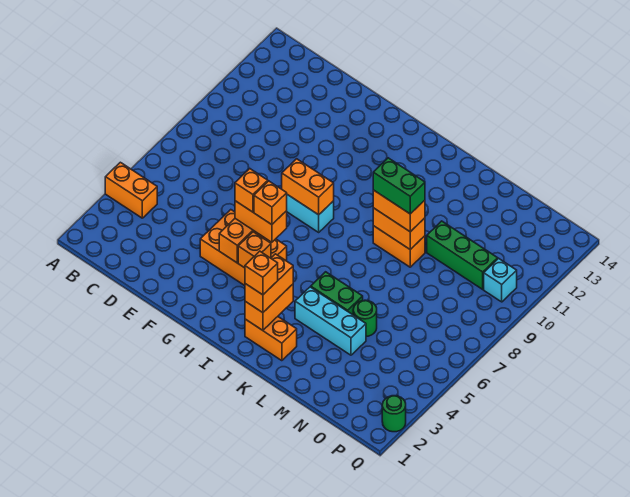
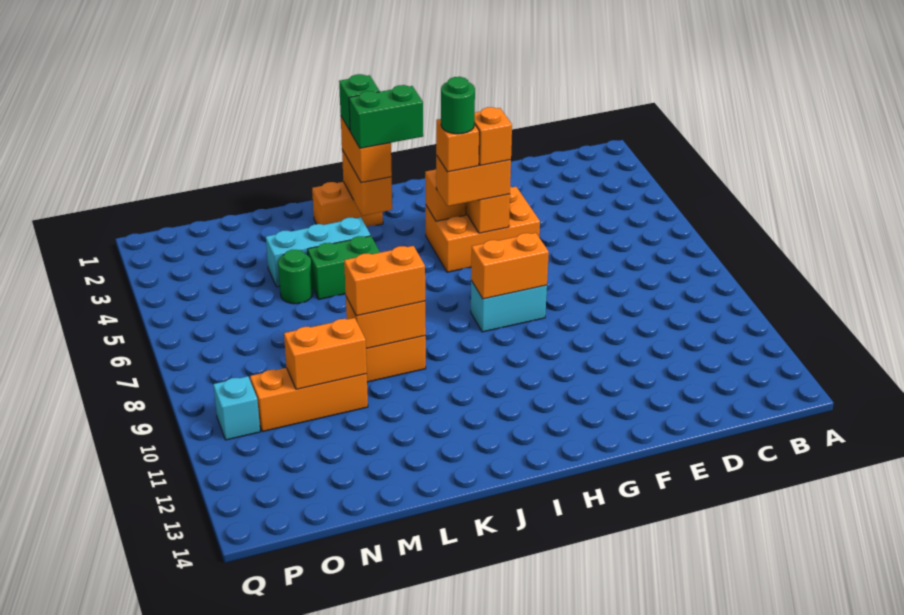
orange 1x2 brick [105,162,157,218] -> orange 1x2 brick moved to [284,318,367,389]
orange 1x1 brick [245,251,278,295] -> green 1x1 brick [339,74,380,131]
green 1x2 brick [373,158,425,214] -> green 1x2 brick moved to [349,85,423,148]
green 1x3 brick [427,221,498,289] -> orange 1x3 brick [250,368,368,432]
green 1x1 round brick [382,396,406,432] -> green 1x1 round brick moved to [441,77,475,134]

